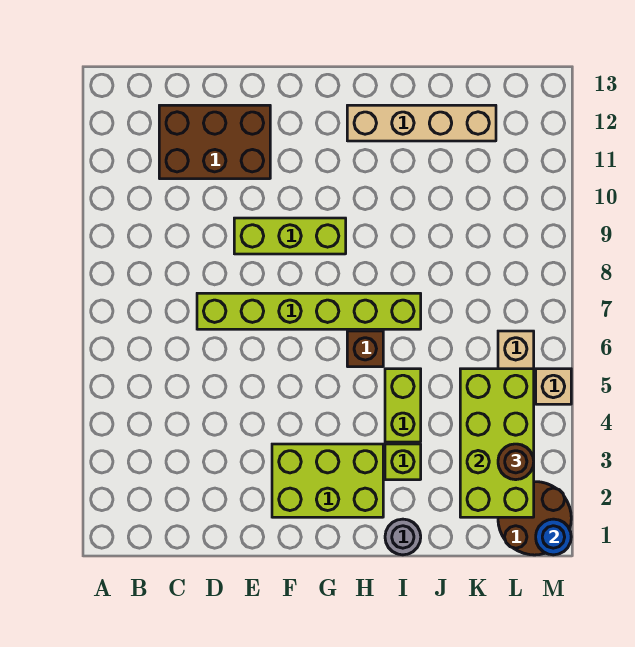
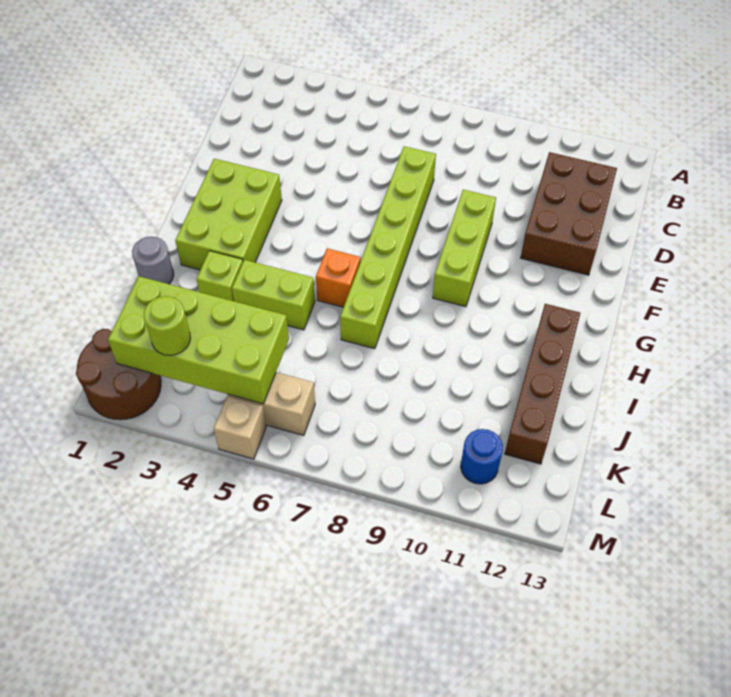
brown 1x1 brick [347,331,383,367] -> orange 1x1 brick [316,249,361,307]
tan 1x4 brick [347,105,496,141] -> brown 1x4 brick [505,304,580,464]
brown 1x1 round brick [498,444,534,480] -> lime 1x1 round brick [144,296,191,355]
blue 1x1 round brick [536,519,571,555] -> blue 1x1 round brick moved to [461,429,503,484]

